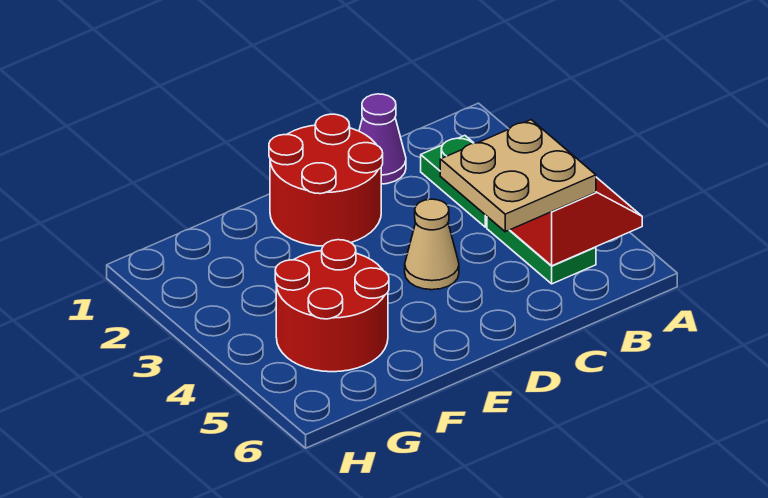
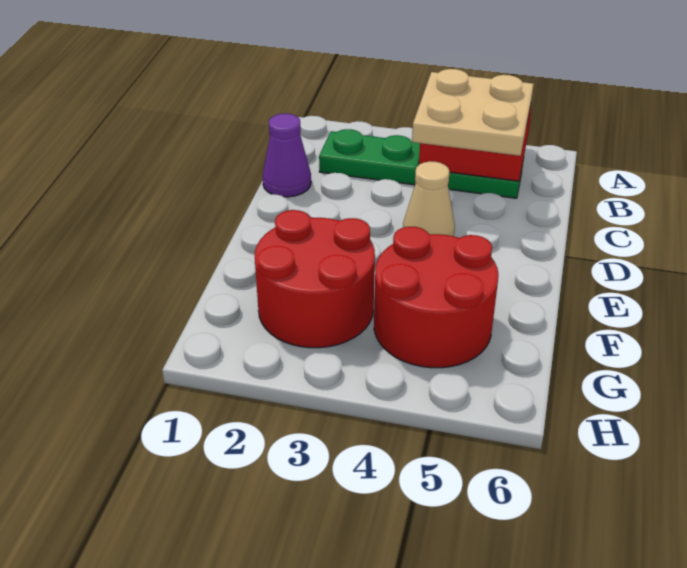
red 2x2 round brick [269,114,383,246] -> red 2x2 round brick moved to [255,210,375,348]

